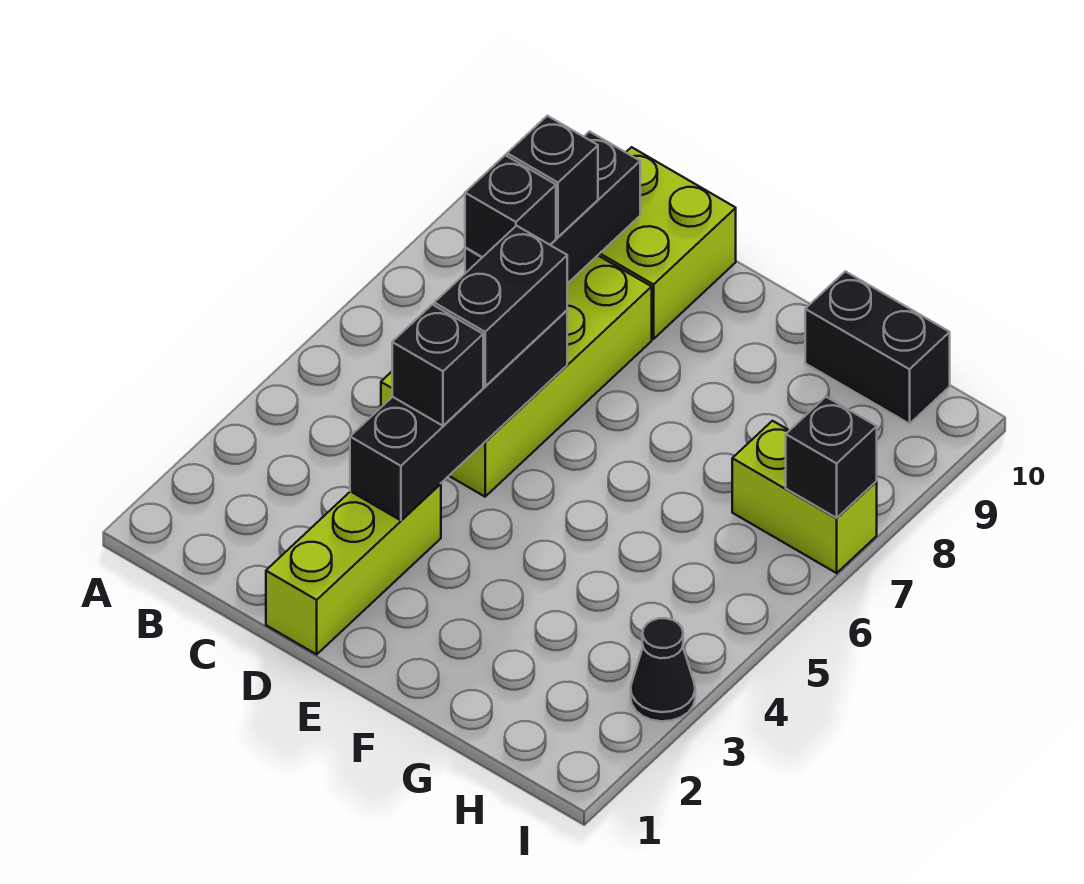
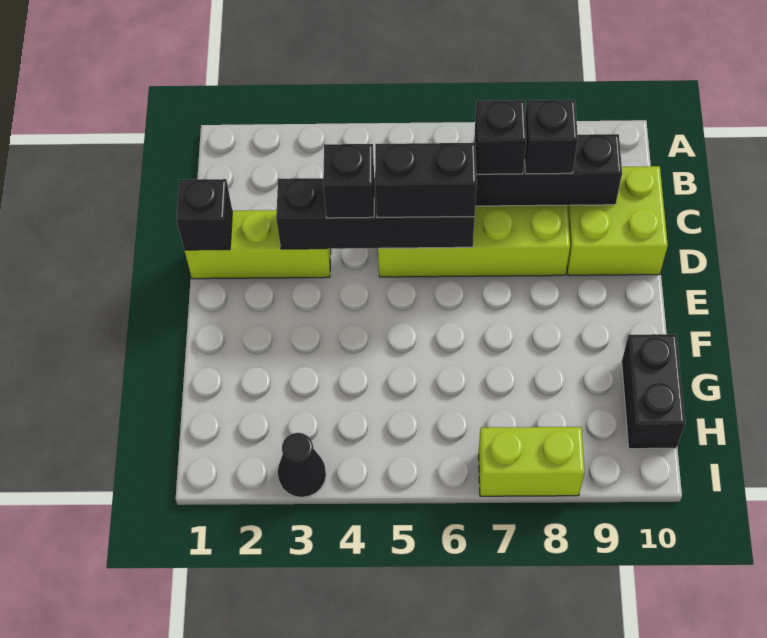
lime 1x2 brick [732,421,877,573] -> lime 1x2 brick turned to [479,427,585,496]
black 1x1 brick [786,397,877,518] -> black 1x1 brick moved to [176,179,232,250]

